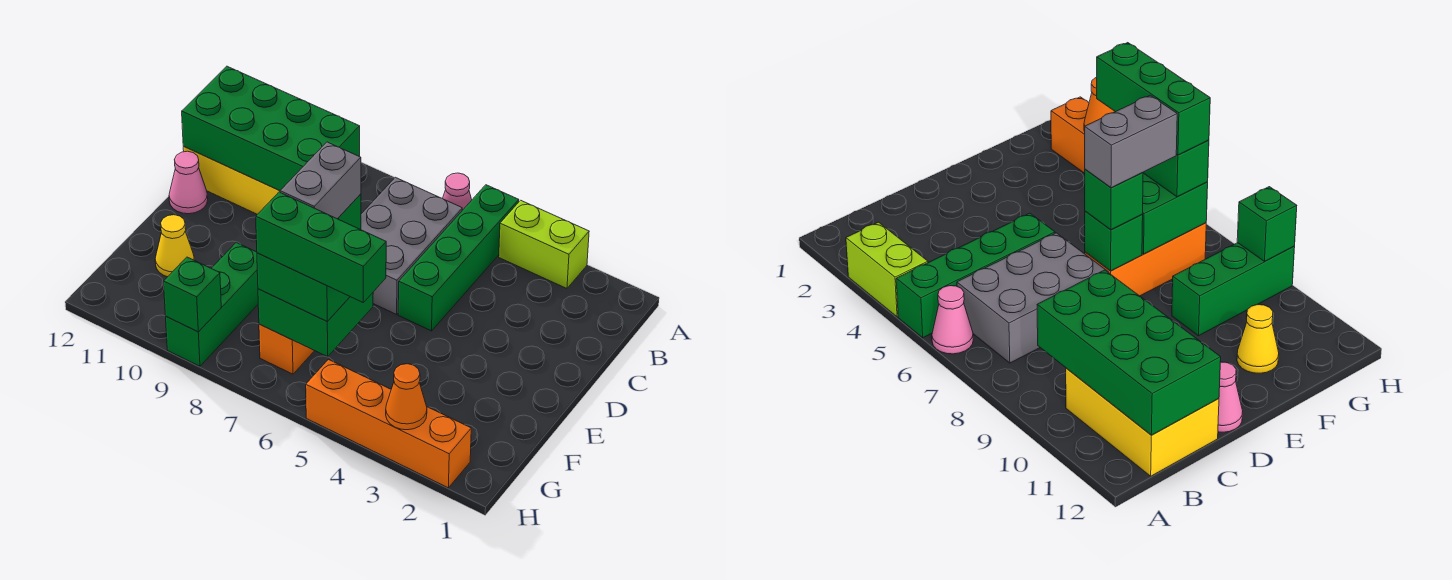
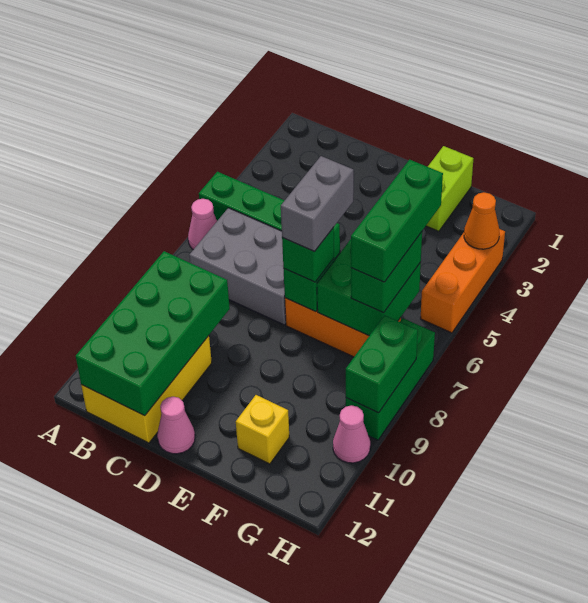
lime 1x2 brick [499,200,589,289] -> lime 1x2 brick moved to [426,146,474,231]
grey 1x2 brick [280,142,361,219] -> grey 1x2 brick turned to [281,156,354,252]
green 1x3 brick [166,243,258,366] -> green 1x3 brick turned to [346,318,435,440]
yellow 1x1 cone [155,215,194,277] -> yellow 1x1 brick [236,395,289,464]
orange 1x4 brick [306,359,471,488] -> orange 1x3 brick [421,229,505,333]
green 1x1 brick [164,257,221,332] -> green 1x2 brick [346,315,418,413]
none -> pink 1x1 cone [333,405,370,463]

